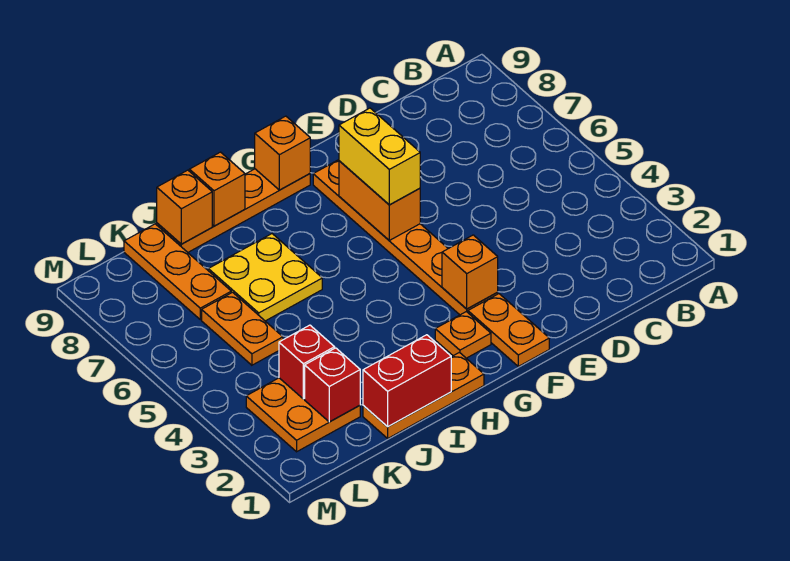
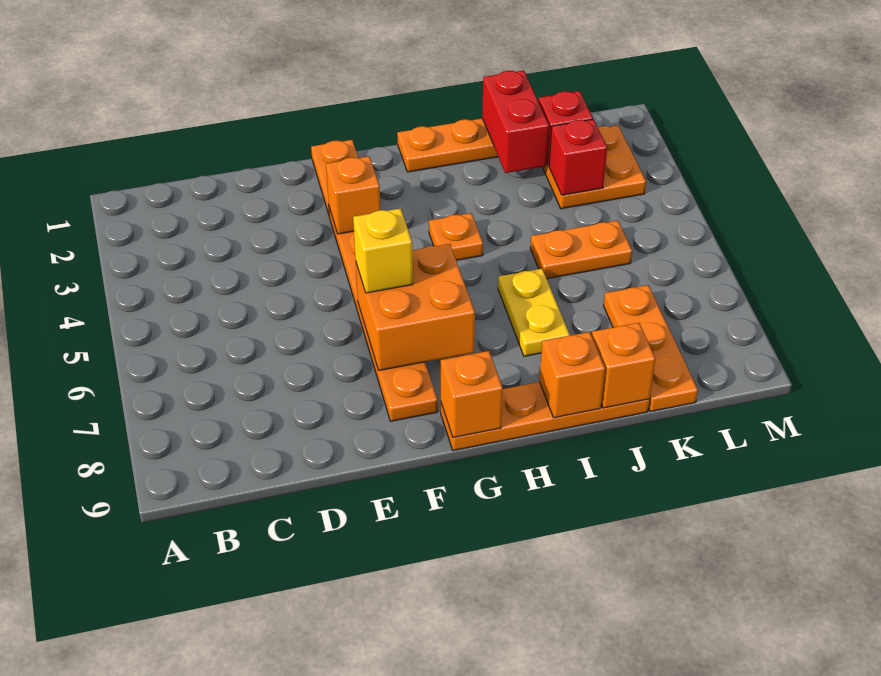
orange 1x2 brick [339,161,420,240] -> orange 2x2 brick [356,244,475,371]
yellow 1x2 brick [339,108,420,205] -> yellow 1x1 brick [353,208,413,293]
orange 1x1 plate [435,312,491,358] -> orange 1x1 plate moved to [429,213,483,260]
red 1x2 brick [363,335,451,427] -> red 1x2 brick turned to [482,71,549,173]
yellow 2x2 plate [208,234,322,321] -> yellow 1x2 plate [498,269,570,356]
orange 1x2 plate [202,292,283,365] -> orange 1x2 plate turned to [530,221,632,279]

